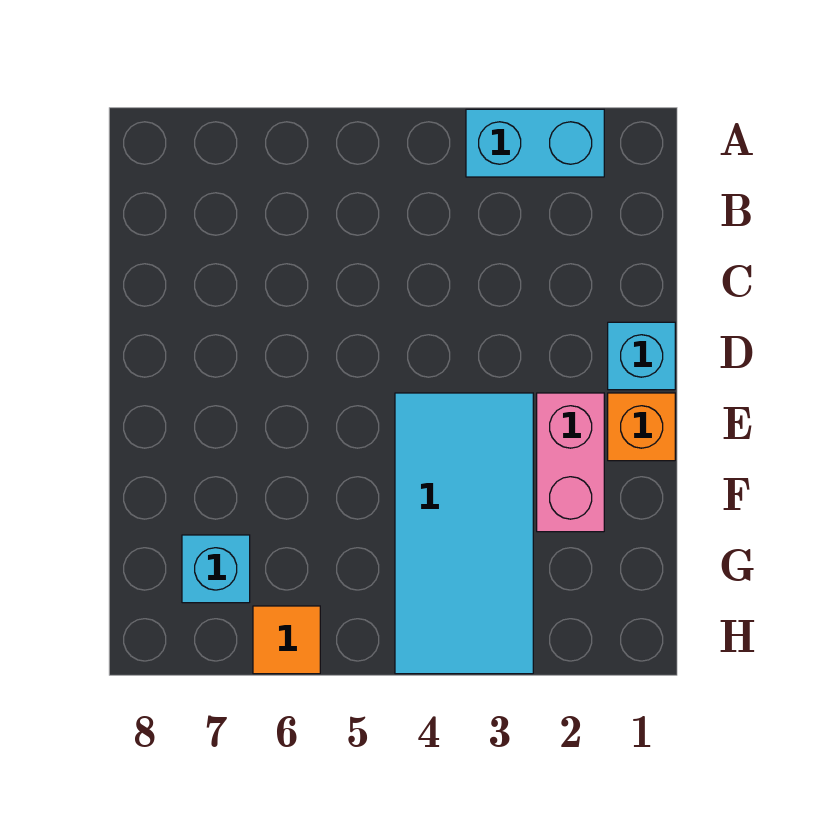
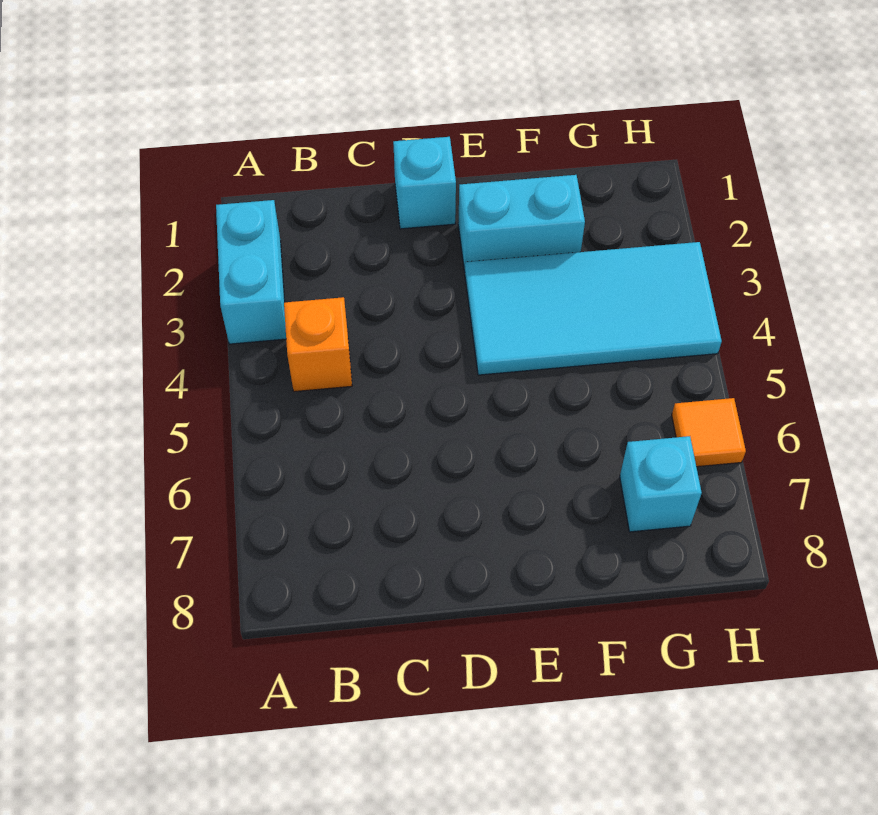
orange 1x1 brick [608,393,675,461] -> orange 1x1 brick moved to [284,297,352,392]
pink 1x2 brick [537,393,604,532] -> cyan 1x2 brick [458,175,585,272]

